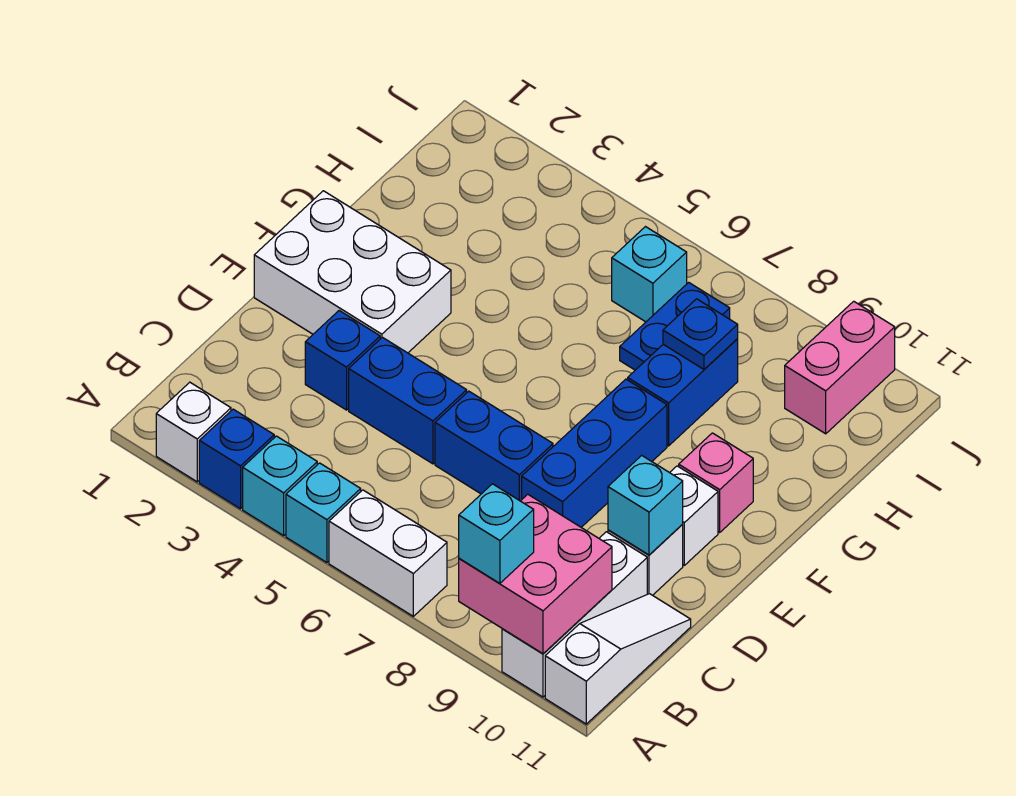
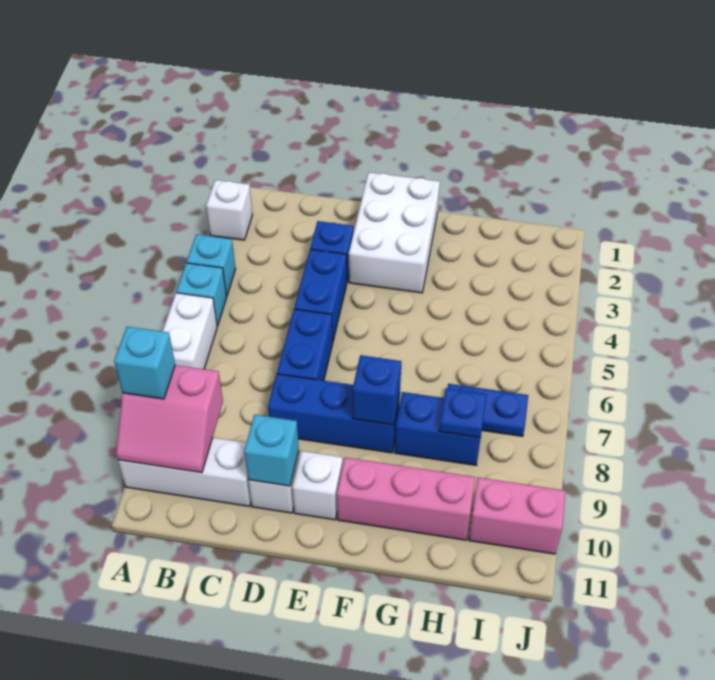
blue 1x1 brick [199,409,274,509] -> blue 1x1 brick moved to [353,355,401,425]
pink 2x2 brick [459,494,612,654] -> pink 2x2 slope [116,365,223,473]
white 1x3 slope [545,594,691,724] -> none
pink 1x1 brick [679,433,753,532] -> pink 1x3 brick [337,457,475,540]
cyan 1x1 brick [612,227,687,322] -> none

